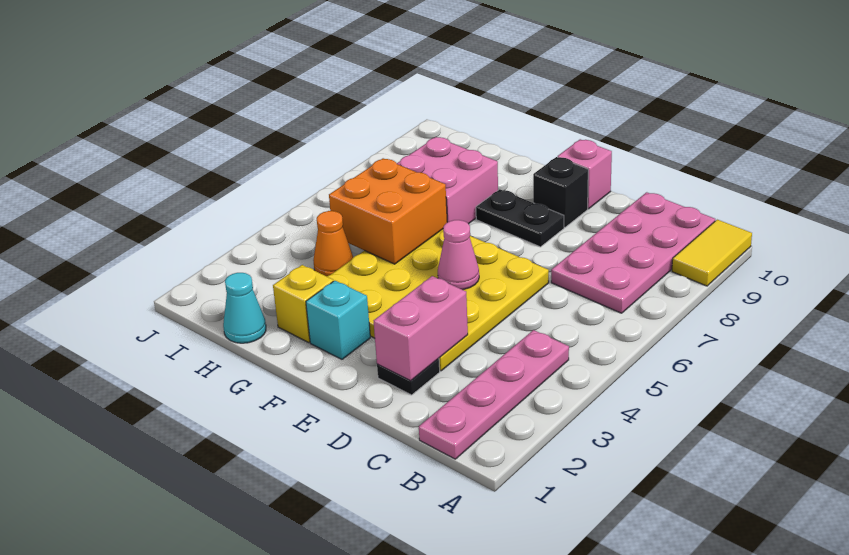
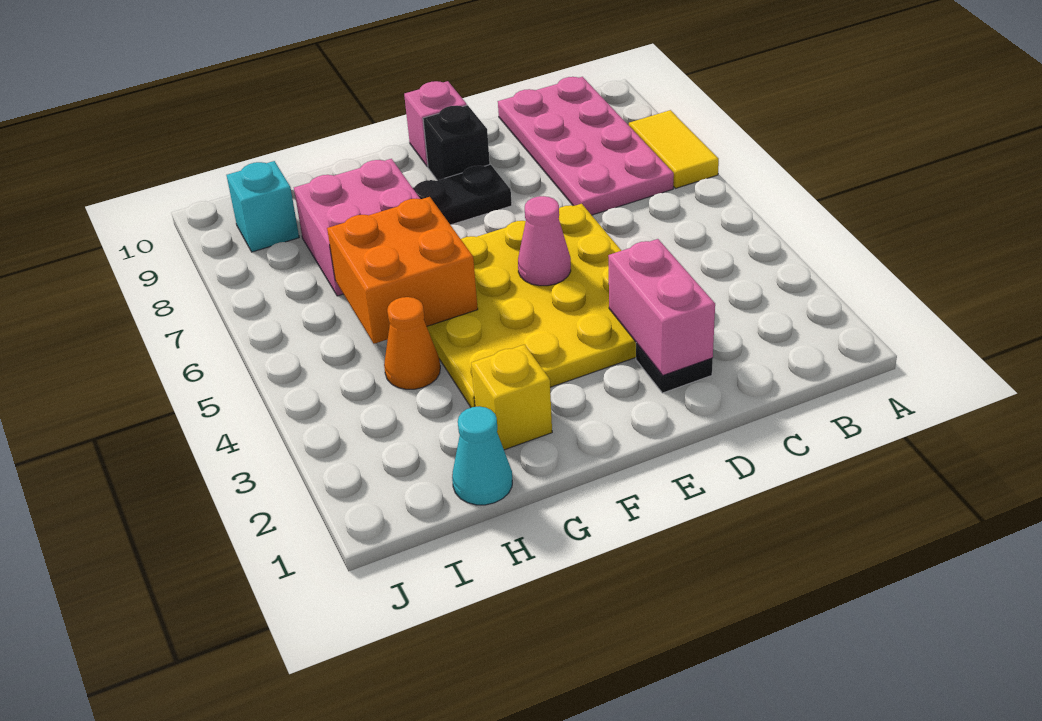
yellow 1x2 tile [672,220,752,286] -> yellow 1x2 tile moved to [629,110,719,188]
pink 1x4 plate [419,330,569,459] -> none
cyan 1x1 brick [306,281,370,359] -> cyan 1x1 brick moved to [227,161,299,252]

